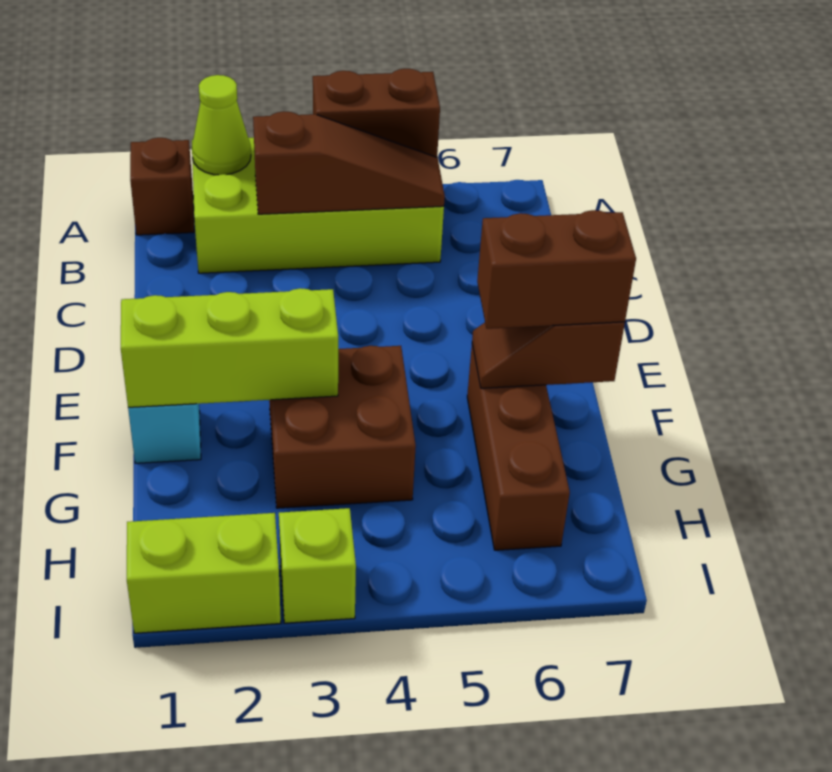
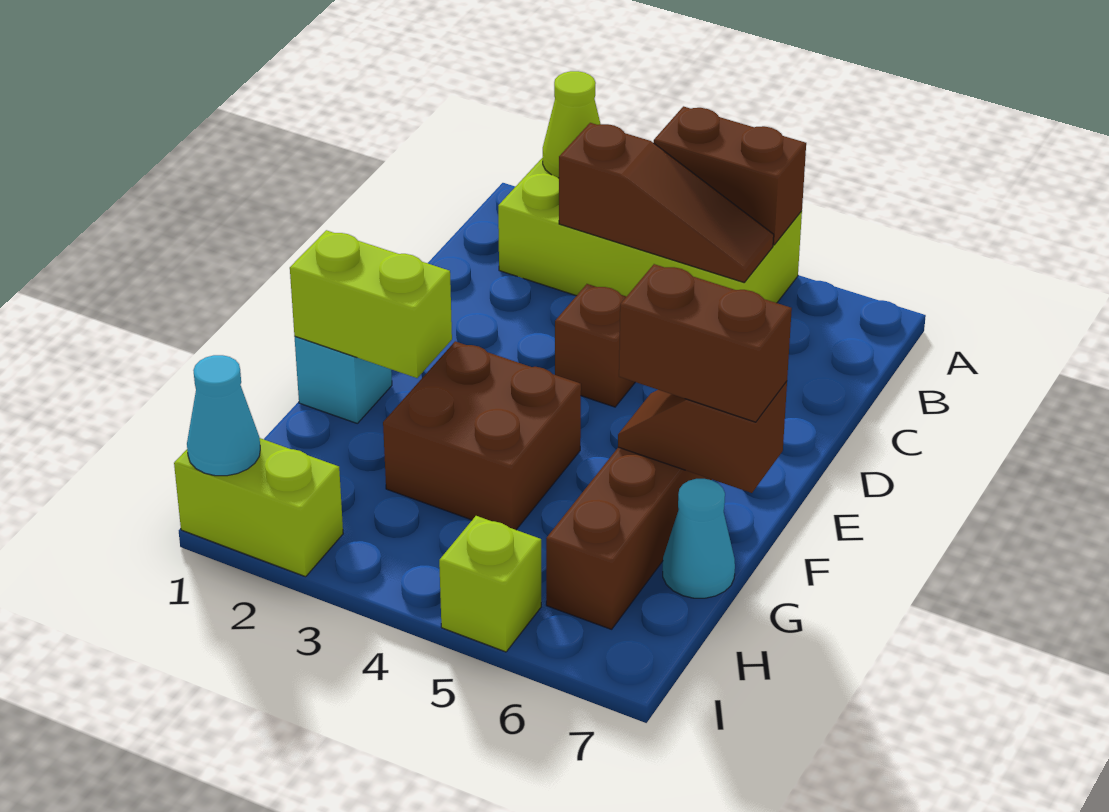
brown 1x1 brick [130,138,194,235] -> brown 1x1 brick moved to [555,284,635,407]
lime 1x3 brick [121,288,338,407] -> lime 1x2 brick [290,230,452,378]
none -> cyan 1x1 cone [663,479,735,598]
none -> cyan 1x1 cone [187,355,260,476]
lime 1x1 brick [279,508,356,623] -> lime 1x1 brick moved to [439,516,541,652]

